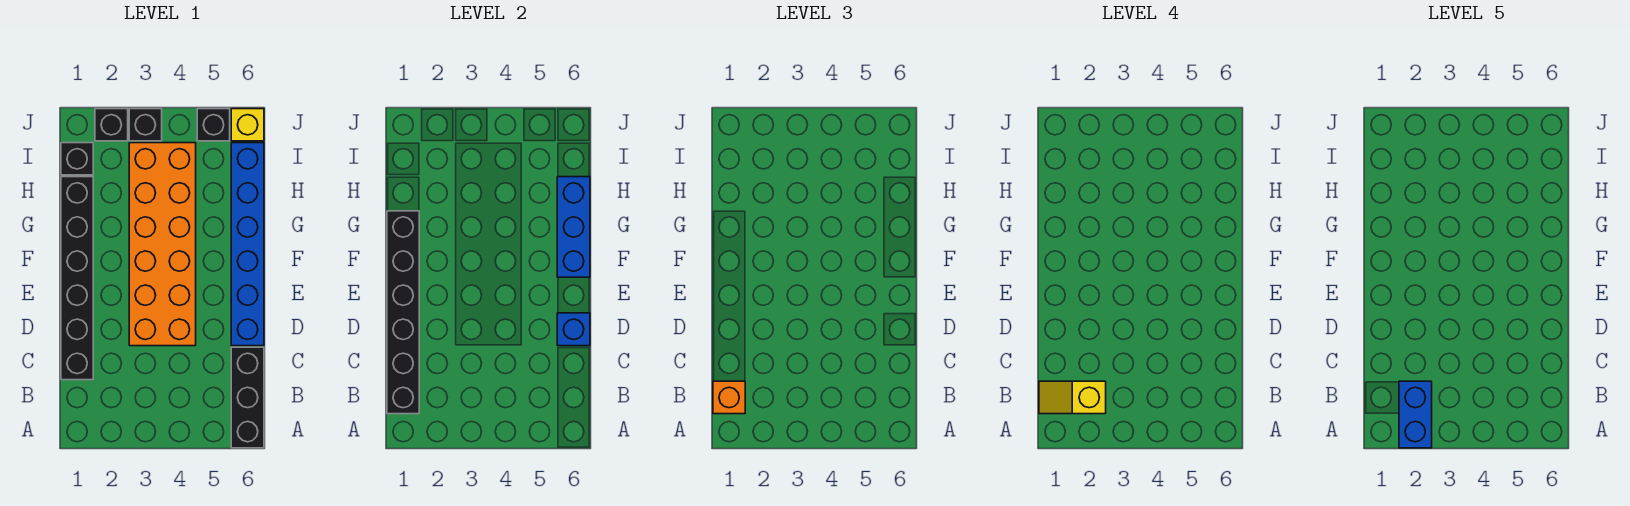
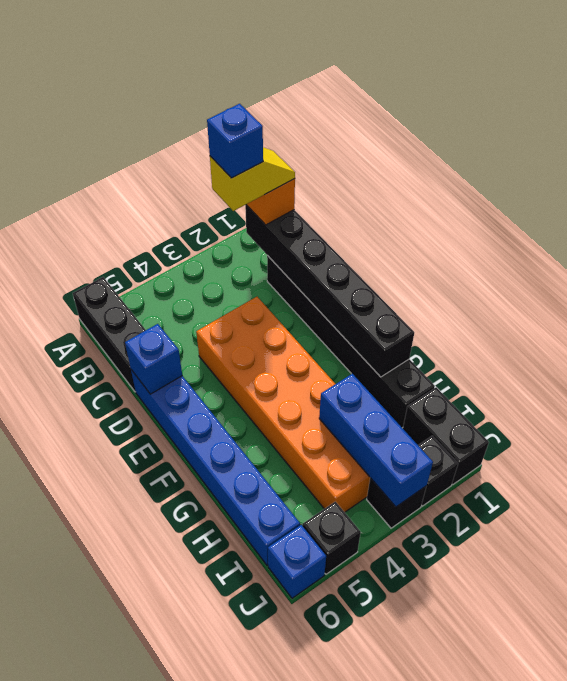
blue 1x2 brick [1399,381,1432,448] -> blue 1x1 brick [207,104,263,178]
blue 1x3 brick [557,177,590,277] -> blue 1x3 brick moved to [319,374,433,507]
black 1x1 brick [61,143,93,175] -> black 1x2 brick [403,387,489,485]
yellow 1x1 brick [231,109,264,141] -> blue 1x1 brick [268,525,326,598]

